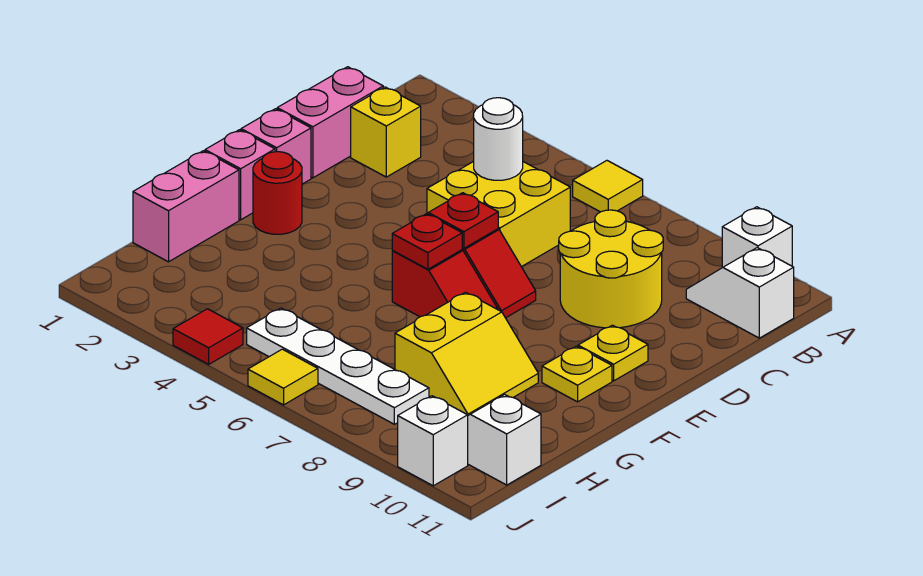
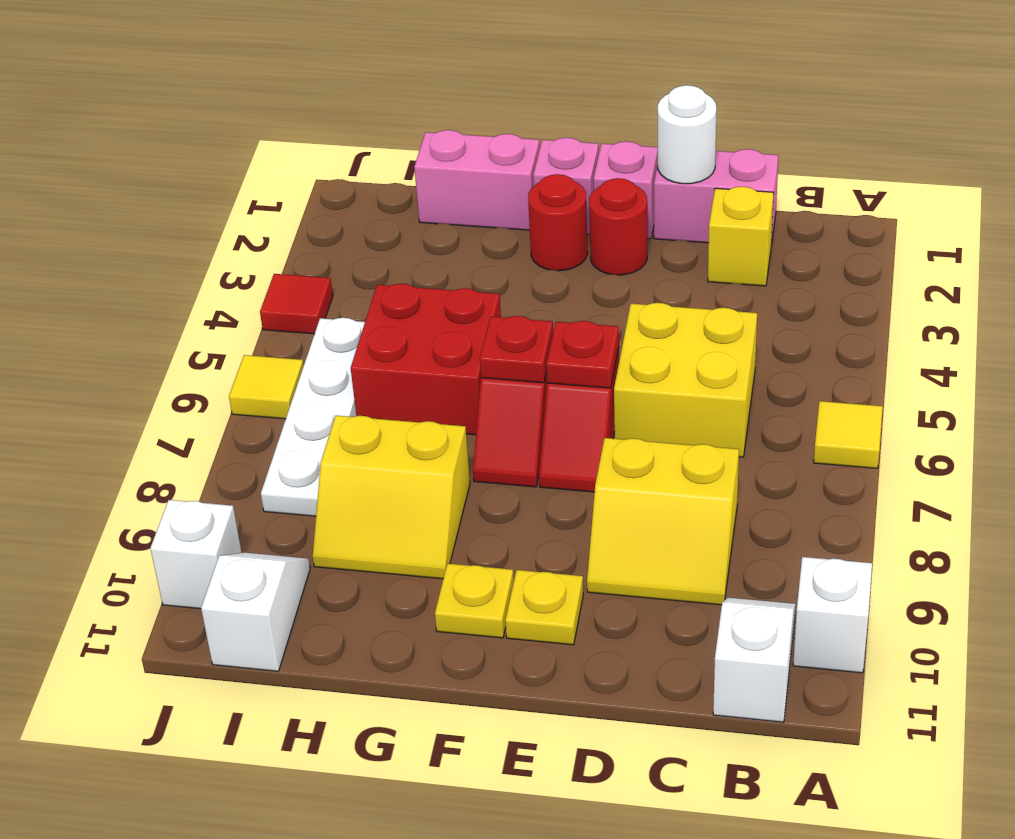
white 1x1 round brick [474,98,523,180] -> white 1x1 round brick moved to [658,85,716,184]
yellow 2x2 round brick [559,210,663,328] -> yellow 2x2 slope [587,438,739,605]
none -> red 1x1 round brick [589,178,647,275]
none -> red 2x2 brick [351,284,501,435]

